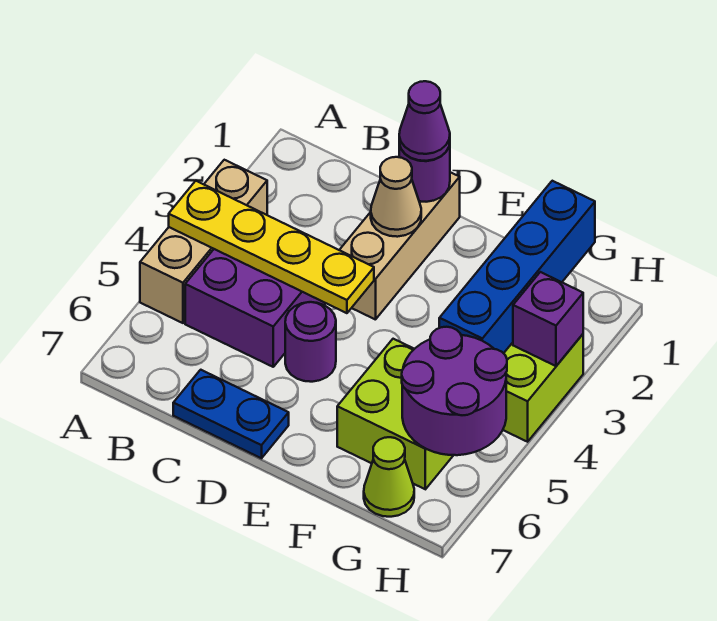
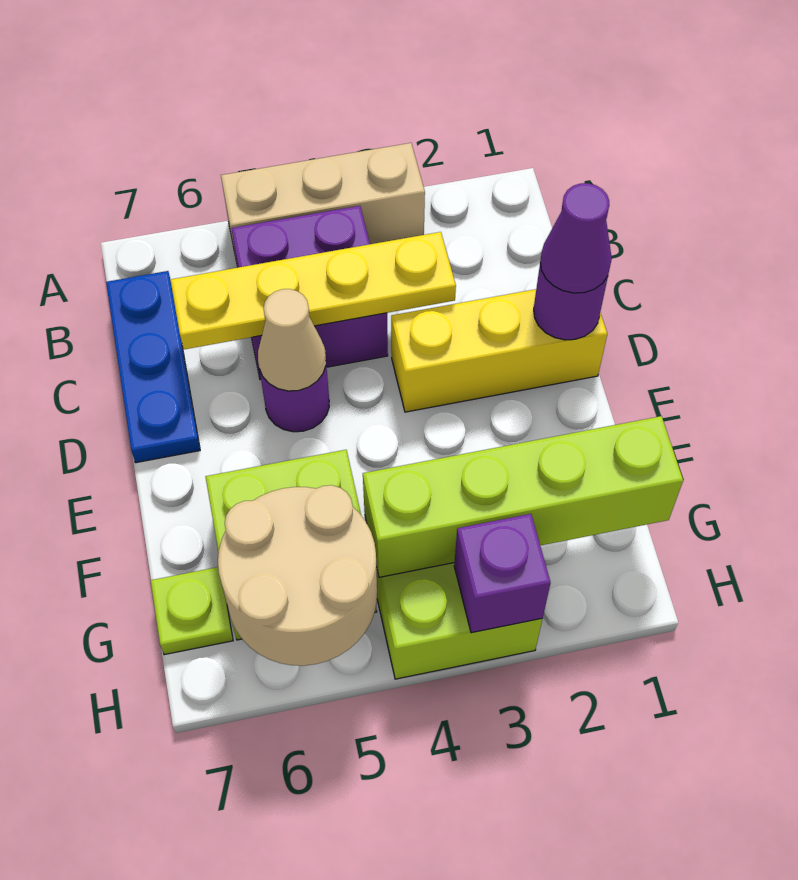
yellow 1x4 plate [169,181,374,313] -> yellow 1x4 plate turned to [170,232,456,349]
blue 1x2 plate [173,370,289,458] -> blue 1x3 plate [106,271,200,463]
tan 1x3 brick [340,172,460,320] -> yellow 1x3 brick [391,289,607,412]
tan 1x1 cone [371,157,421,237] -> tan 1x1 cone moved to [258,289,326,391]
blue 1x4 brick [439,181,595,353] -> lime 1x4 brick [363,416,683,577]
purple 2x2 round brick [402,327,507,455] -> tan 2x2 round brick [218,485,377,666]
lime 1x1 cone [364,437,414,517] -> lime 1x1 plate [151,567,233,655]

